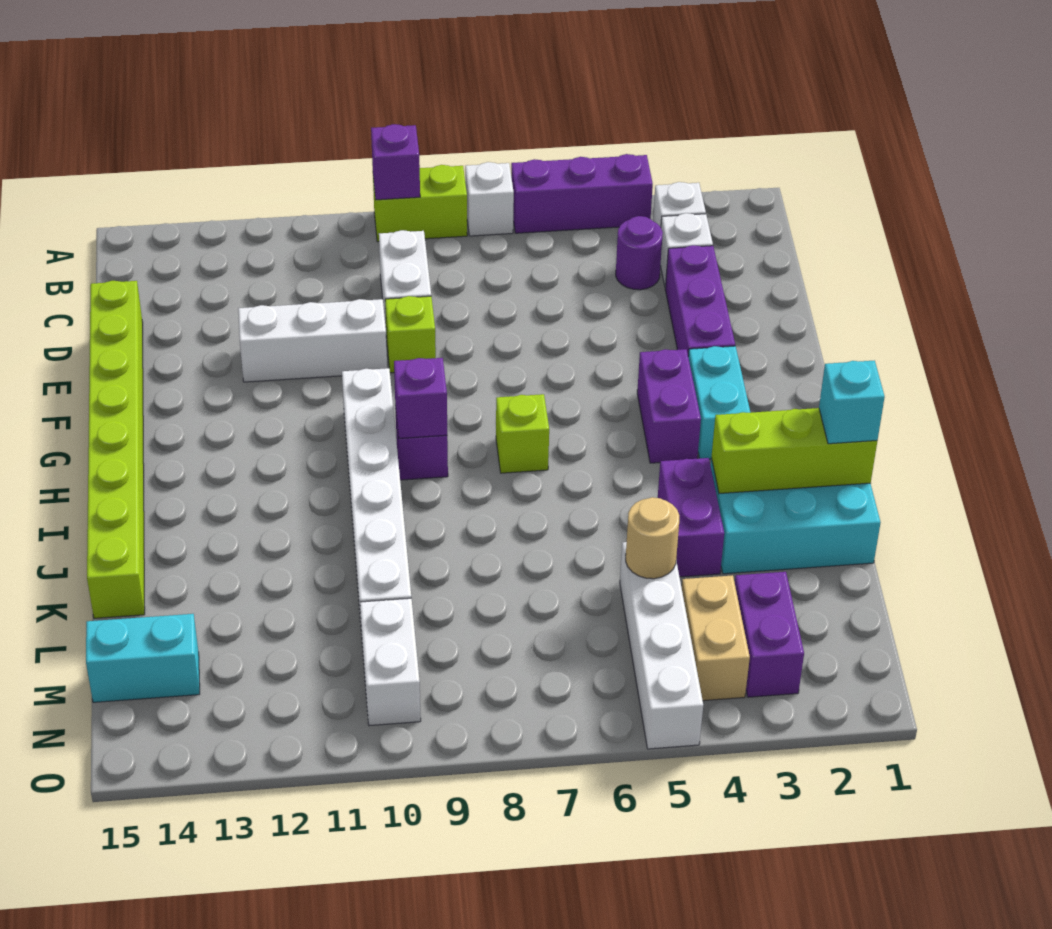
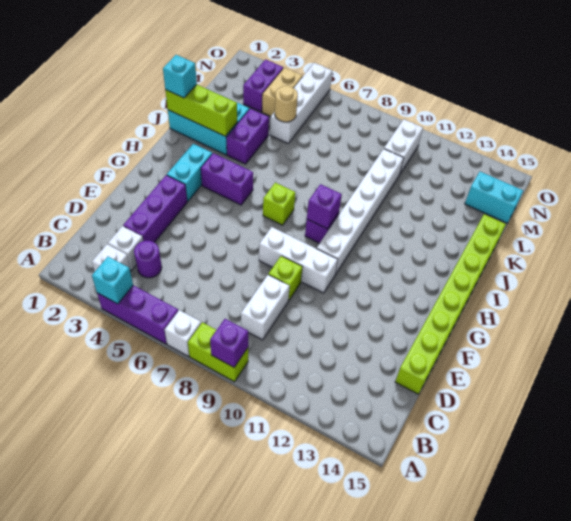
none -> cyan 1x1 brick [92,257,133,304]
white 1x3 brick [238,299,387,382] -> white 1x3 brick moved to [259,227,338,293]
purple 1x2 brick [637,349,701,463] -> purple 1x2 brick turned to [201,153,253,205]

